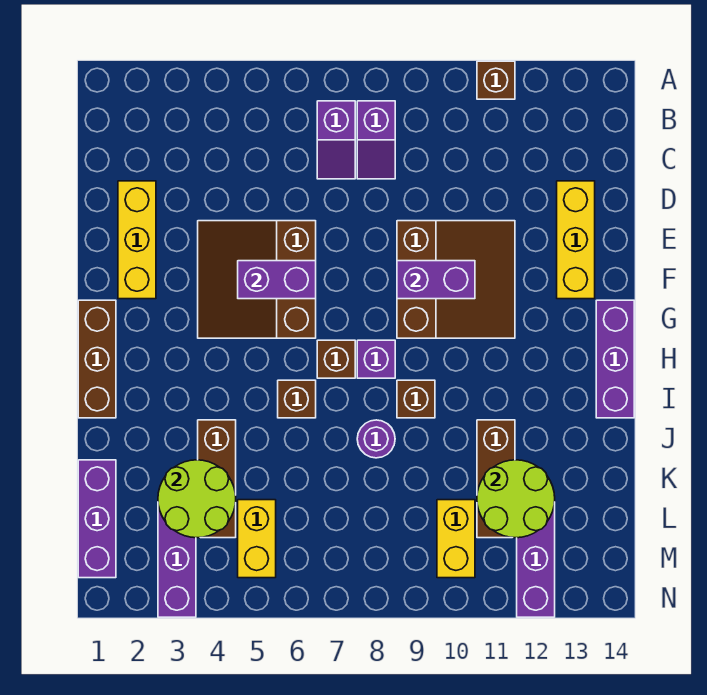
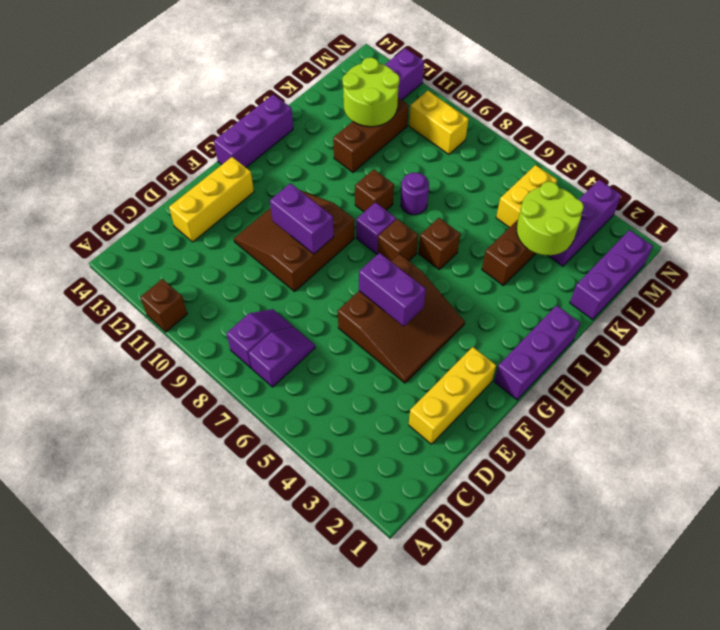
brown 1x3 brick [78,300,116,418] -> purple 1x3 brick [494,305,580,400]
yellow 1x2 brick [437,500,475,578] -> yellow 1x2 brick turned to [409,91,469,154]

